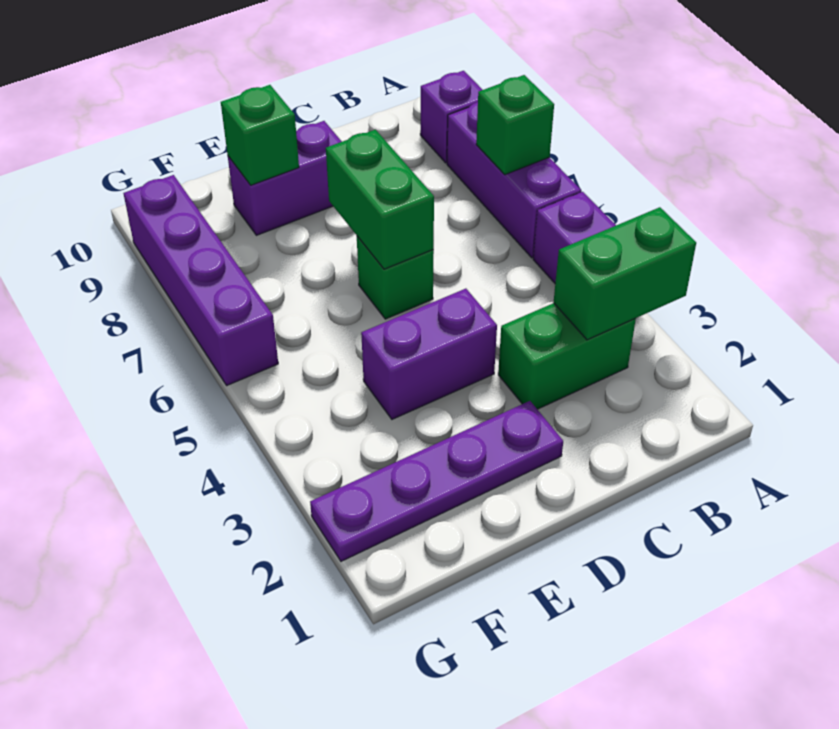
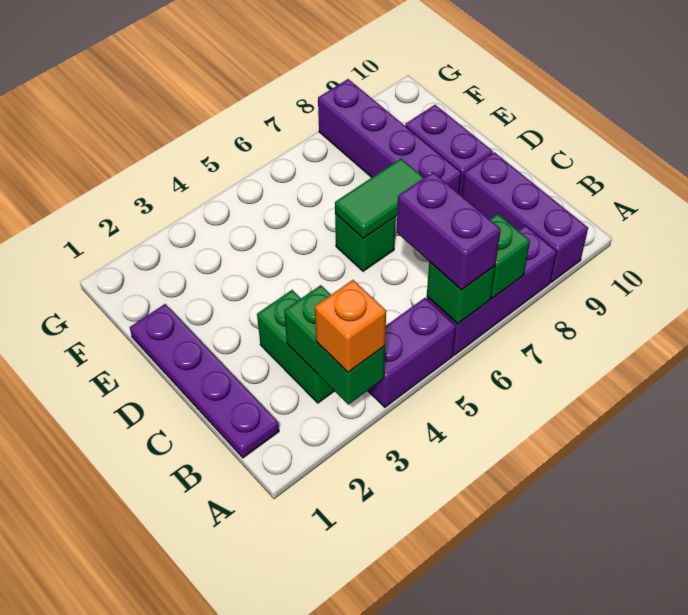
none -> orange 1x1 brick [315,280,386,372]
purple 1x1 brick [420,71,482,163] -> purple 1x3 brick [462,152,588,282]
purple 1x4 plate [310,401,563,561] -> purple 1x4 plate moved to [130,304,279,458]
purple 1x2 brick [361,289,497,419] -> purple 1x2 brick moved to [397,172,501,290]
green 1x2 brick [326,129,434,269] -> green 1x2 tile [335,159,424,238]
green 1x1 brick [221,85,299,185] -> green 1x1 brick moved to [427,262,495,324]
purple 1x4 brick [124,175,278,385] -> purple 1x4 brick turned to [318,79,461,193]

